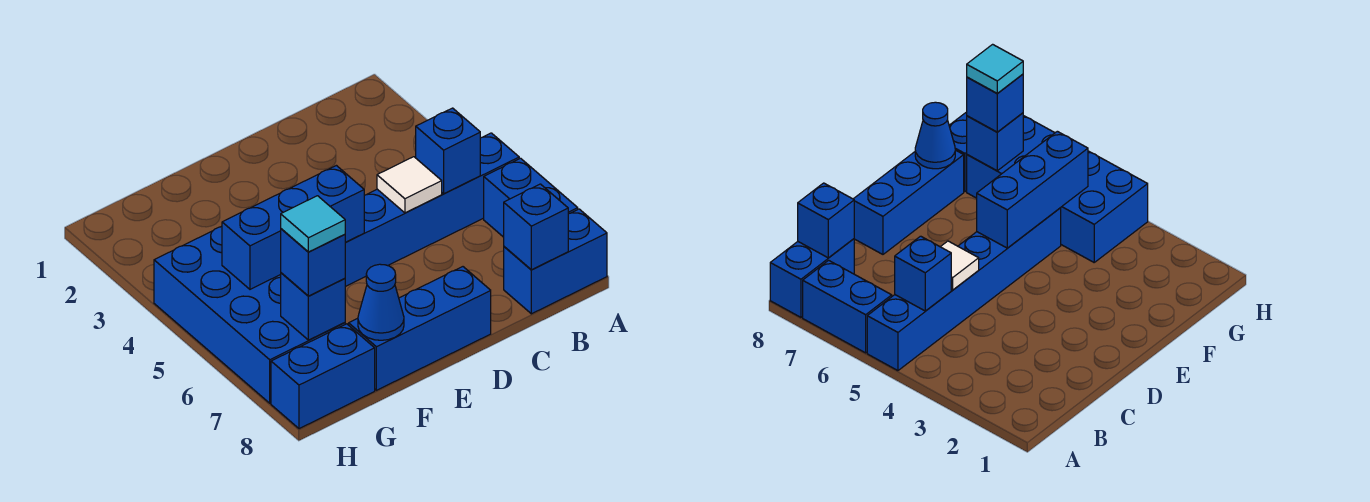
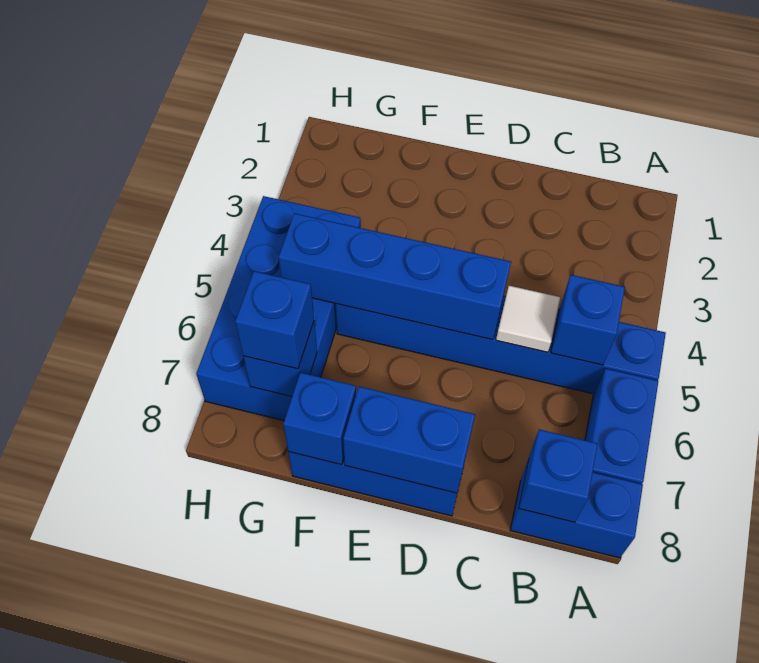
blue 1x3 brick [222,166,364,289] -> blue 1x4 brick [278,213,511,340]
blue 1x1 cone [358,264,404,340] -> blue 1x1 brick [283,372,356,465]
cyan 1x1 tile [281,196,345,252] -> none
blue 1x2 brick [271,324,375,429] -> blue 1x2 brick moved to [343,387,475,493]

